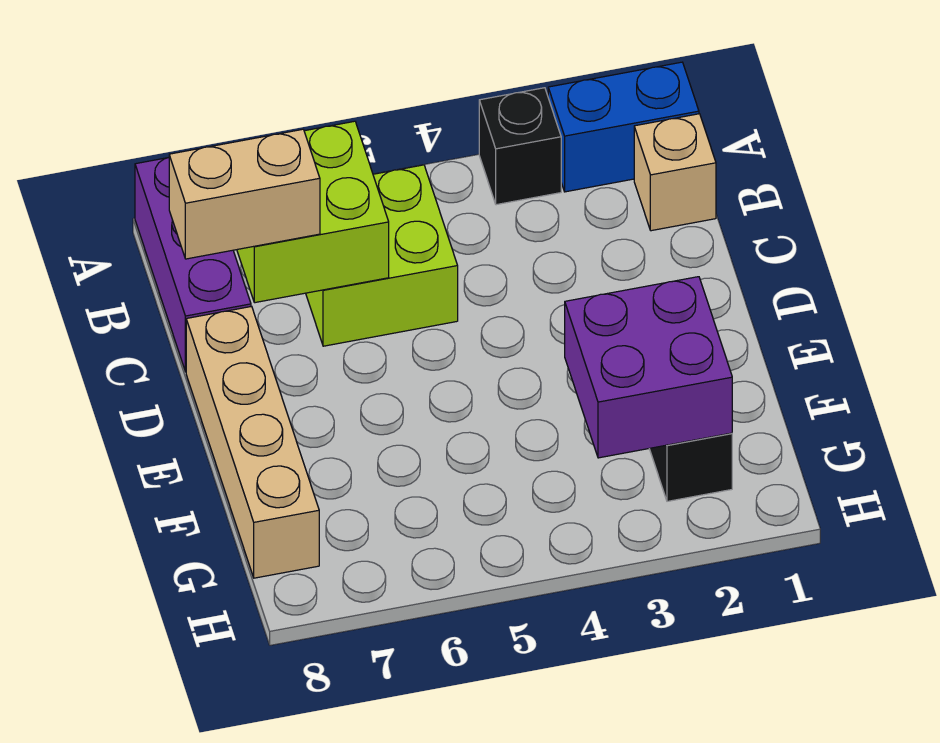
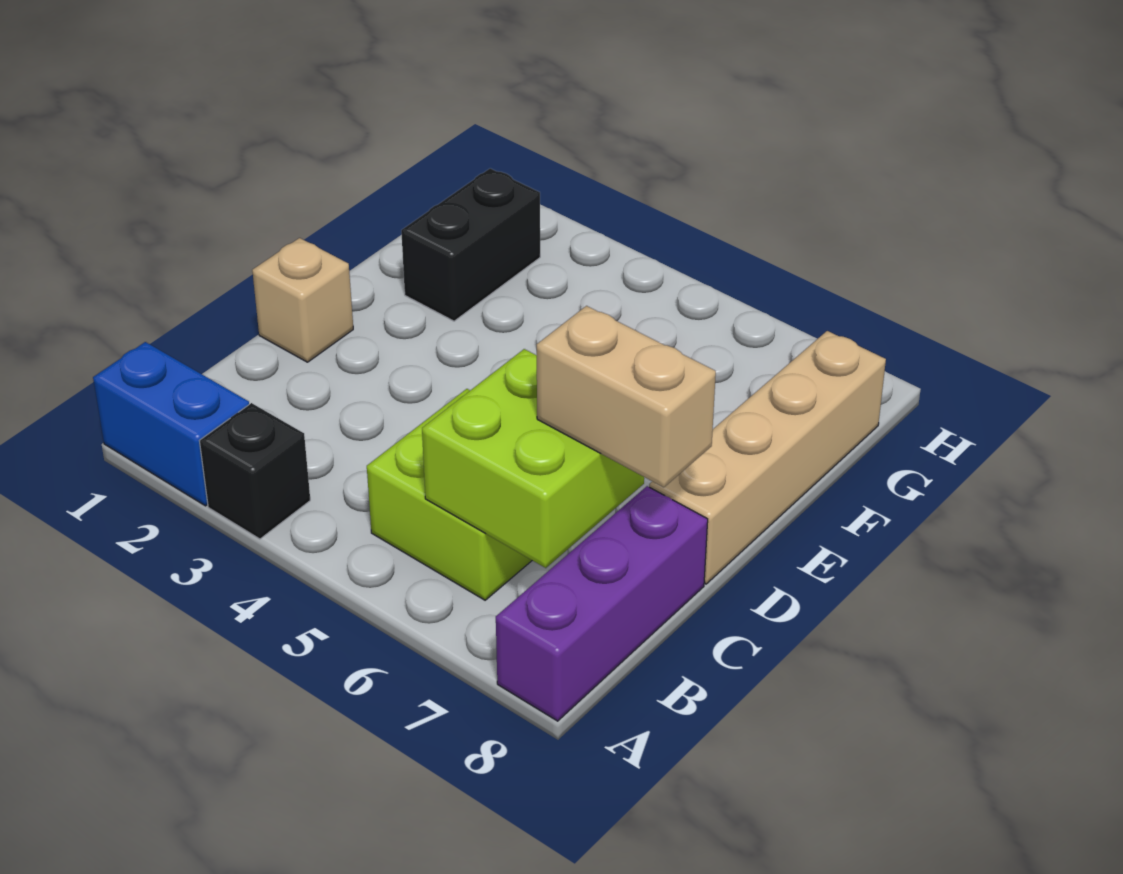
tan 1x1 brick [634,114,716,231] -> tan 1x1 brick moved to [252,238,353,362]
purple 2x2 brick [565,277,732,458] -> none

